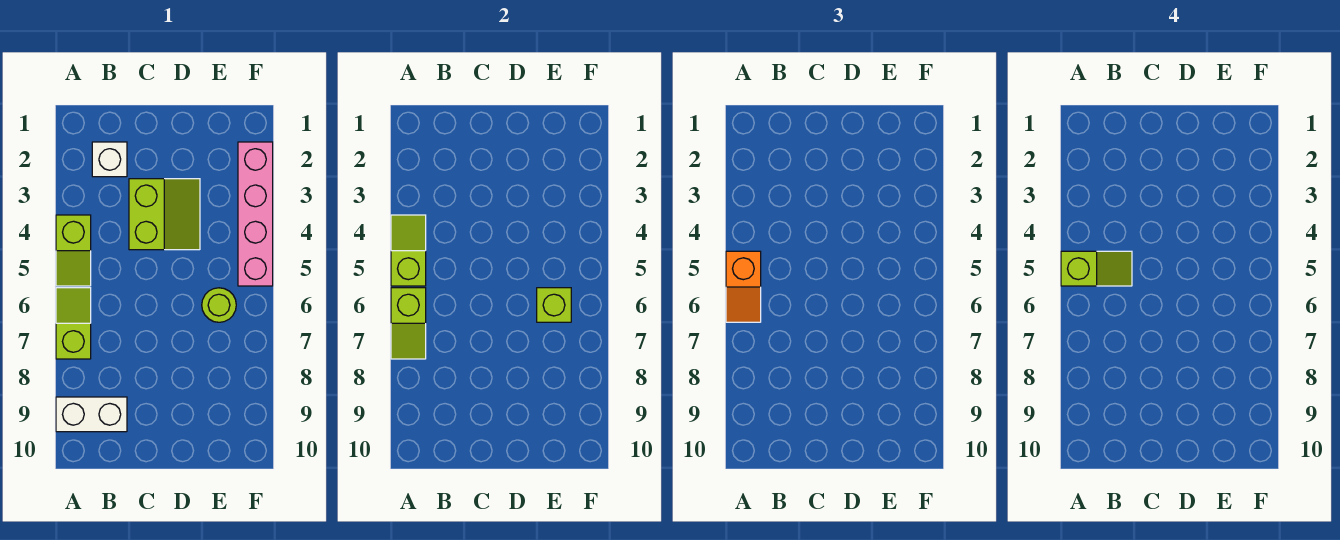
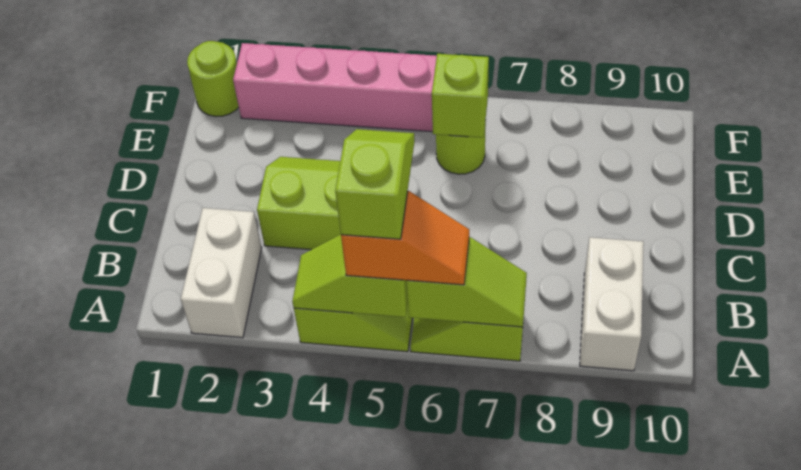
white 1x1 brick [92,142,127,177] -> white 1x2 brick [181,208,262,338]
none -> lime 1x1 round brick [187,41,239,117]

